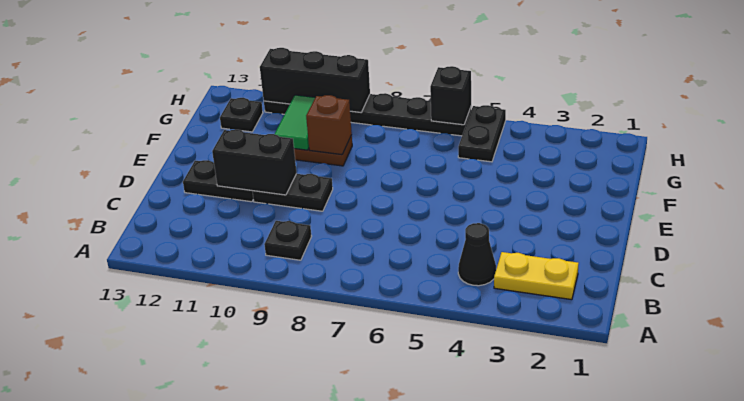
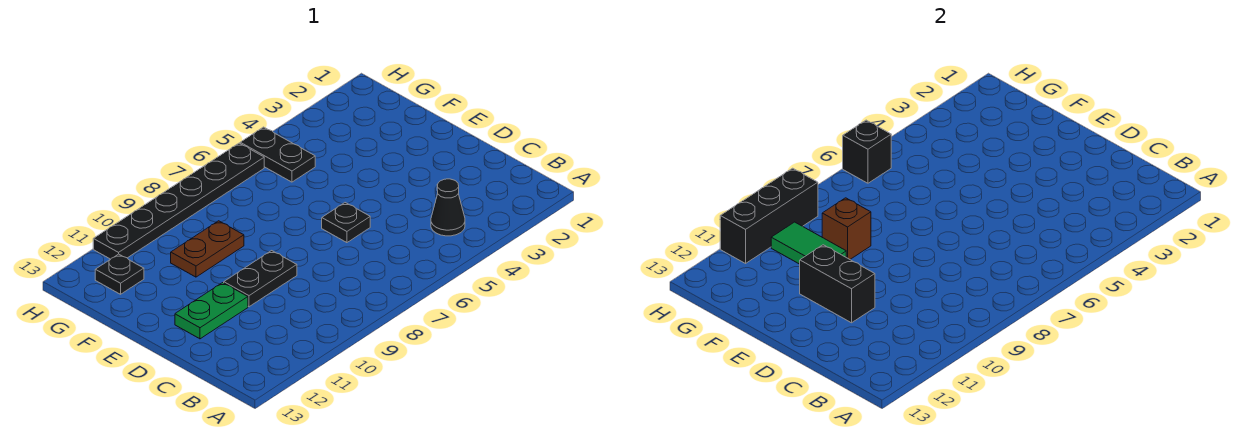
yellow 1x2 plate [494,252,579,300] -> none
black 1x1 plate [264,221,312,260] -> black 1x1 plate moved to [322,203,370,243]
black 1x2 brick [212,130,297,195] -> black 1x2 brick turned to [800,245,875,323]
black 1x2 plate [183,160,253,202] -> green 1x2 plate [175,283,248,339]

